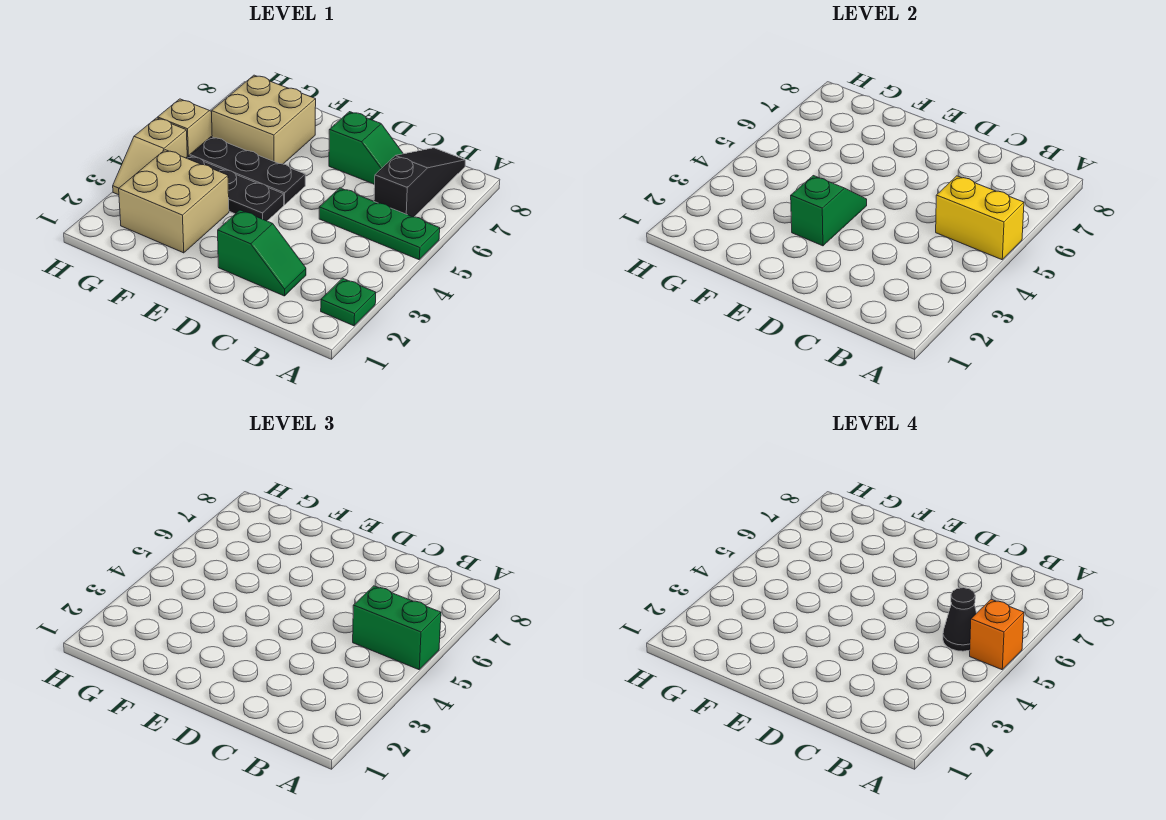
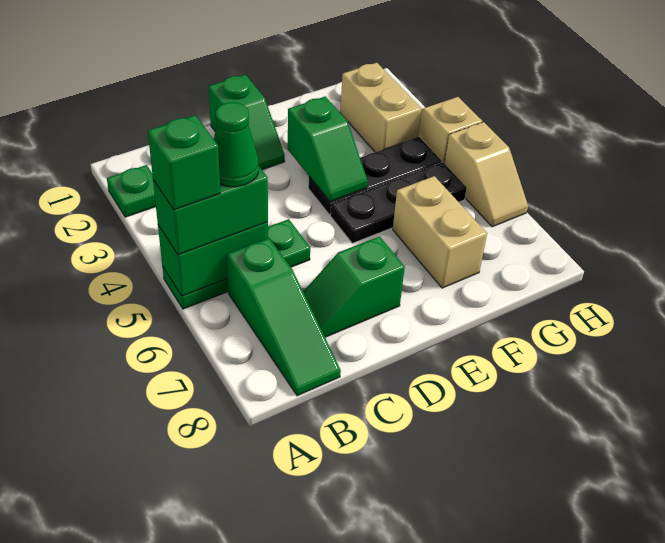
yellow 1x2 brick [936,176,1024,260] -> green 1x2 brick [158,222,268,296]
orange 1x1 brick [970,599,1024,670] -> green 1x1 brick [148,115,220,210]
black 1x1 cone [943,588,976,651] -> green 1x1 cone [214,102,259,187]
black 1x3 slope [374,148,465,217] -> green 1x3 slope [227,238,341,396]
green 1x2 slope [218,210,306,296] -> green 1x2 slope turned to [209,75,285,170]
tan 2x2 brick [119,150,229,253] -> tan 1x2 brick [340,63,421,152]
tan 2x2 brick [212,75,316,164] -> tan 1x2 brick [393,176,487,288]

